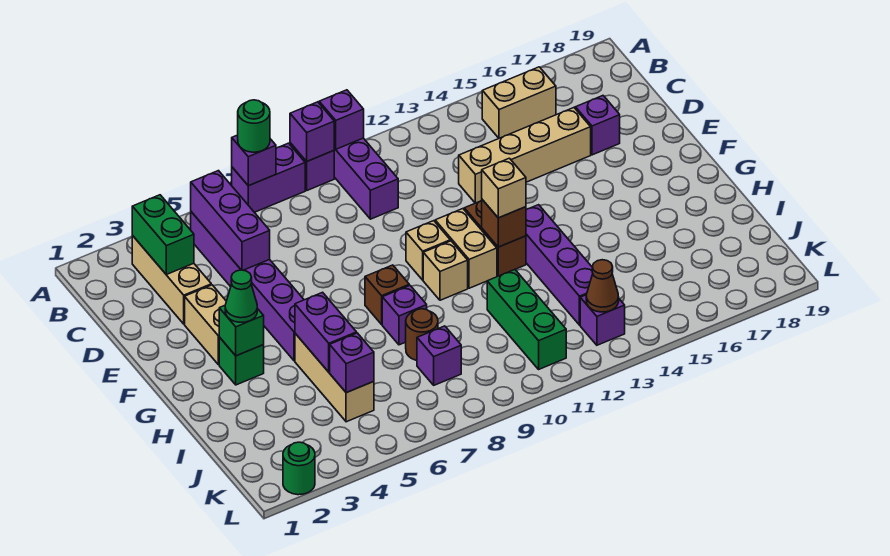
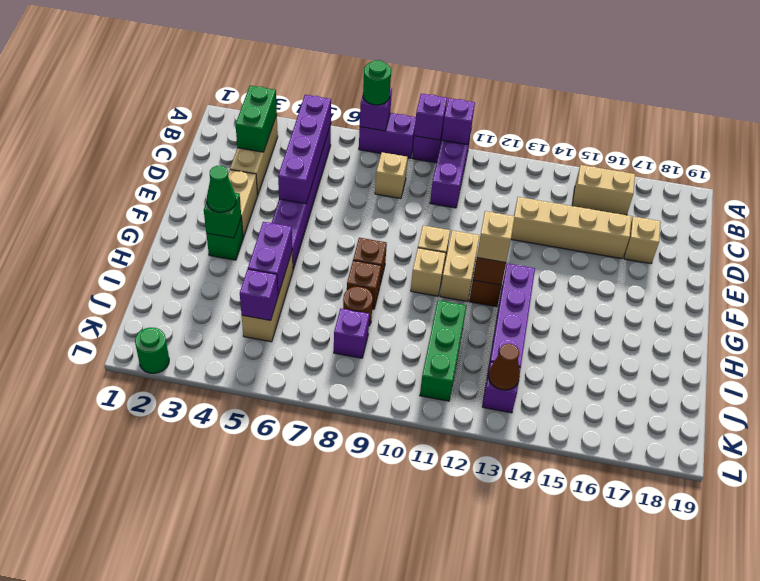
purple 1x3 brick [191,171,270,270] -> purple 1x4 brick [278,95,331,204]
none -> tan 1x1 brick [375,152,408,199]
purple 1x1 brick [575,96,620,155] -> tan 1x1 brick [624,217,661,264]
purple 1x1 brick [382,285,427,345] -> brown 1x1 brick [347,261,381,309]

